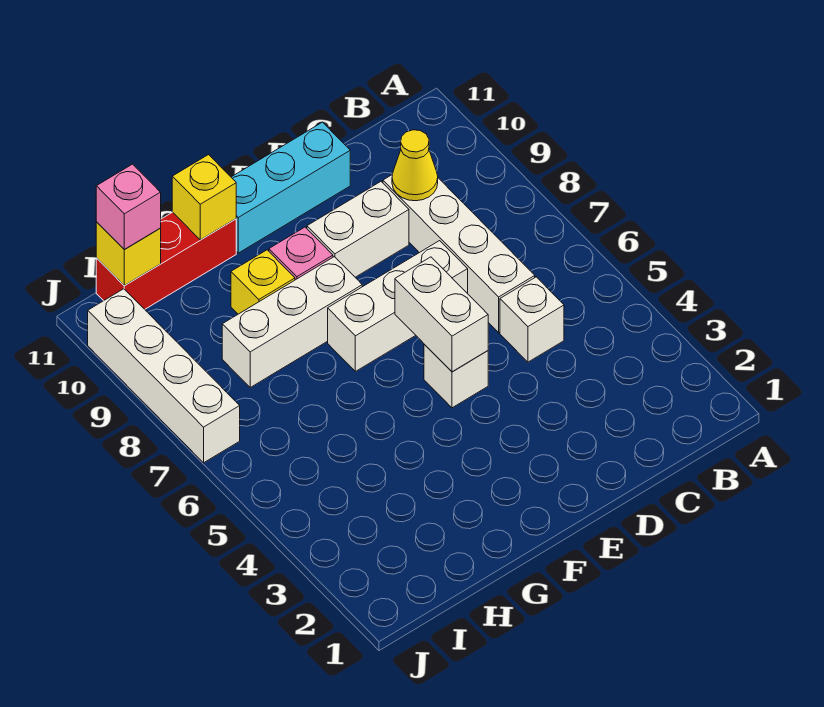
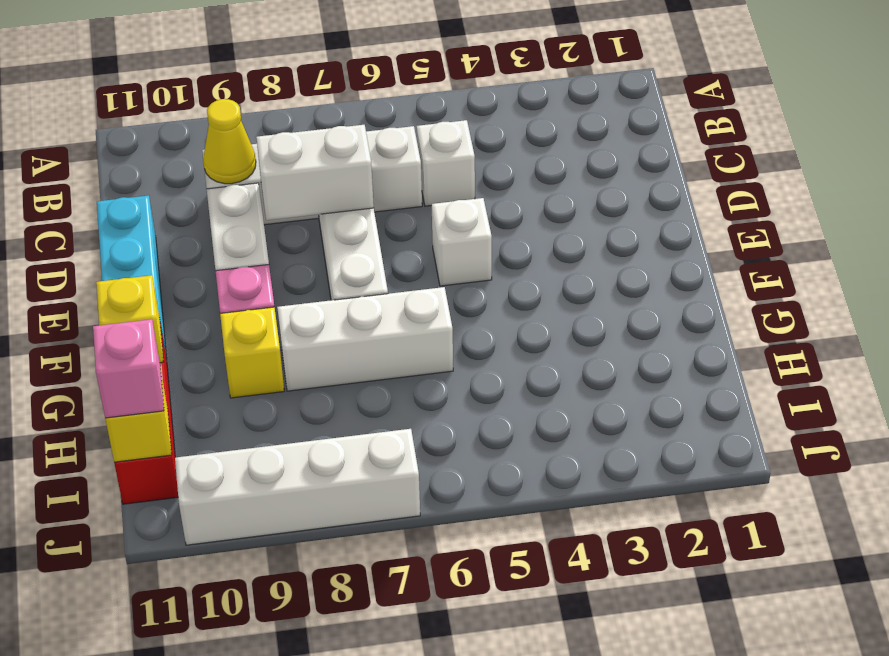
white 1x2 brick [395,257,488,372] -> white 1x2 brick moved to [256,125,374,220]
white 1x3 brick [222,257,362,387] -> white 1x3 brick turned to [277,287,453,391]

